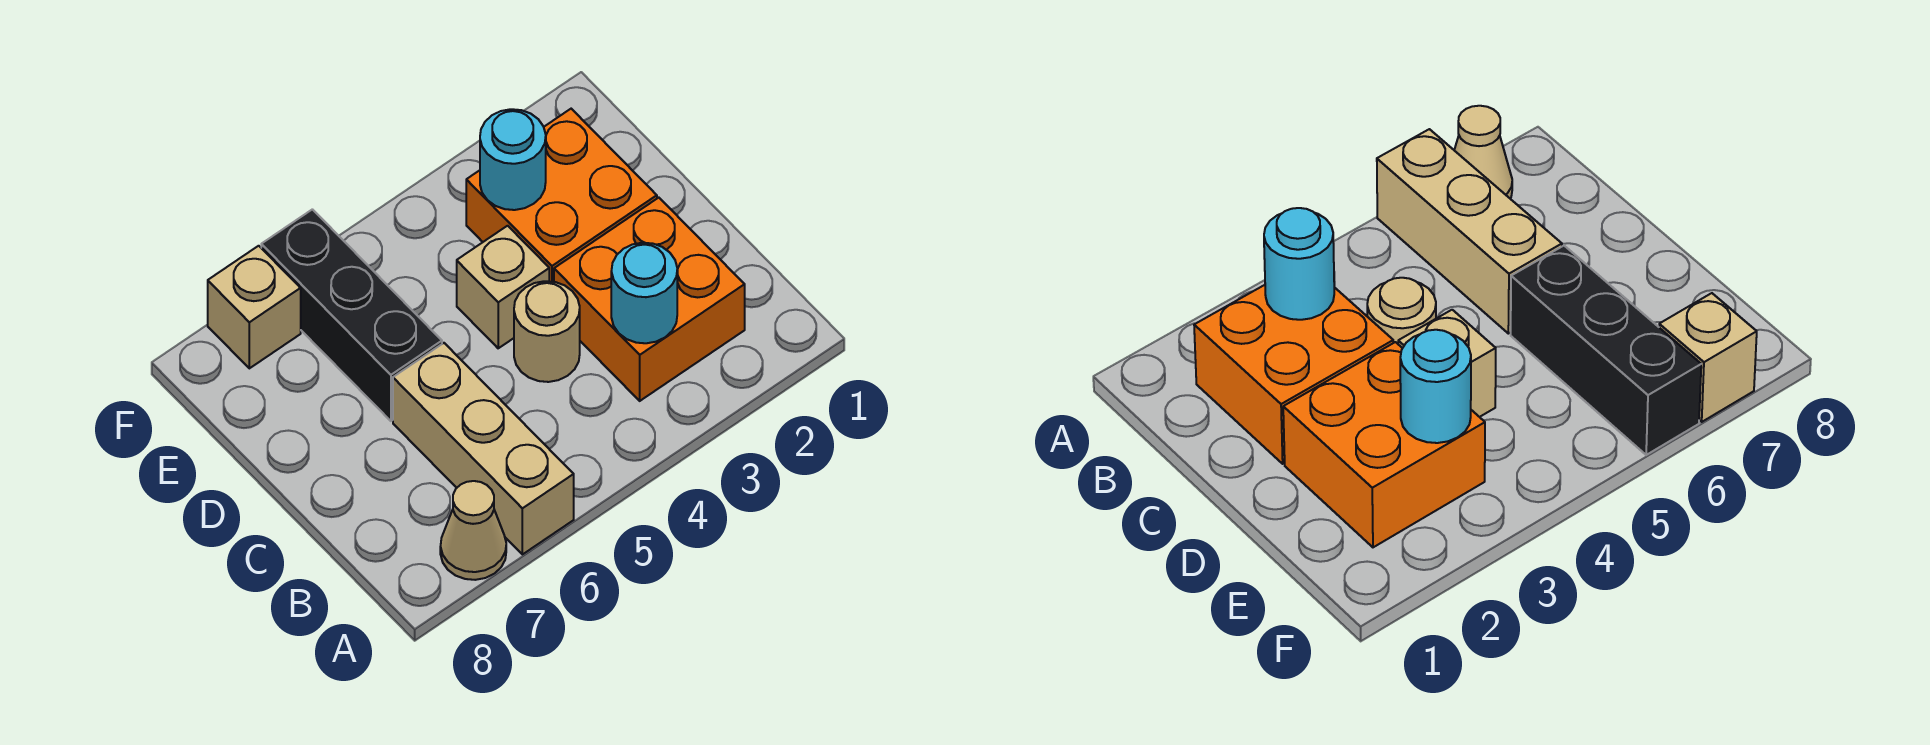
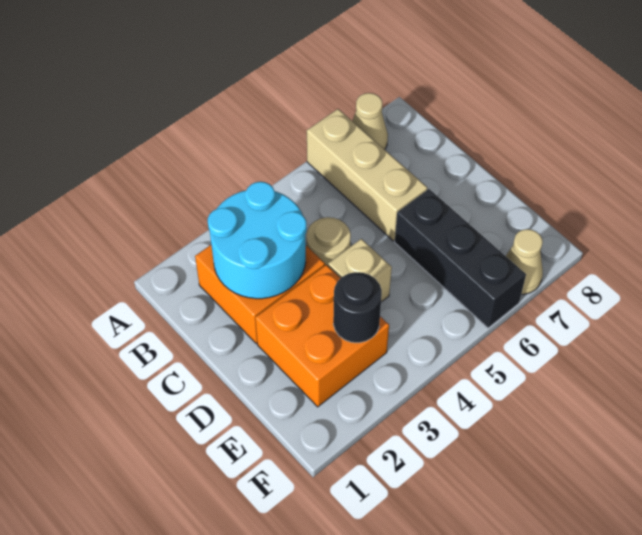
cyan 1x1 round brick [611,243,677,343] -> cyan 2x2 round brick [208,182,307,299]
cyan 1x1 round brick [480,109,546,210] -> black 1x1 round brick [333,272,382,343]
tan 1x1 brick [208,246,301,368] -> tan 1x1 cone [506,229,543,294]

